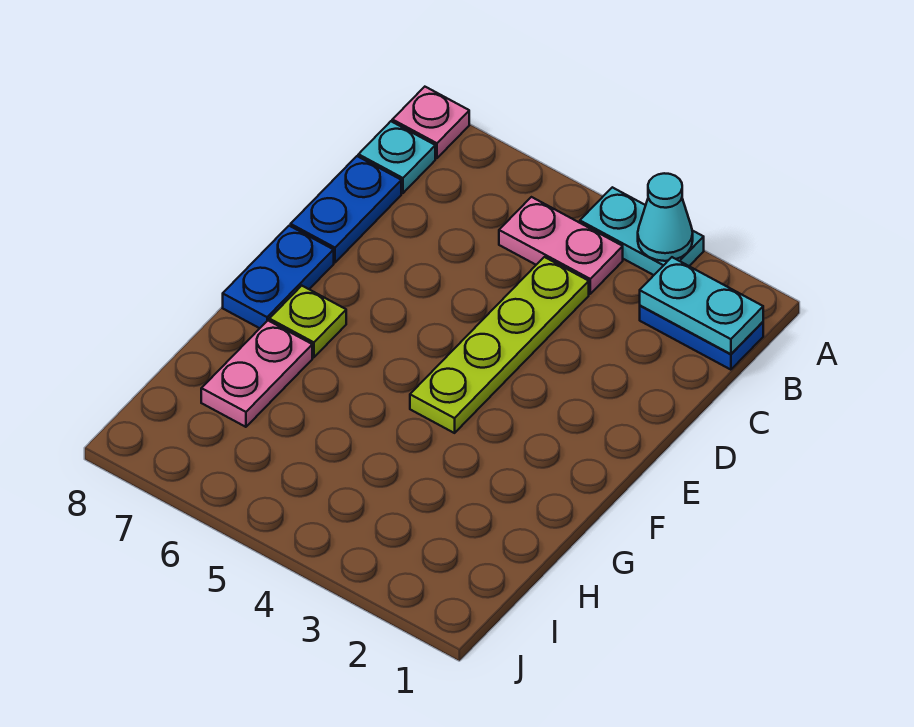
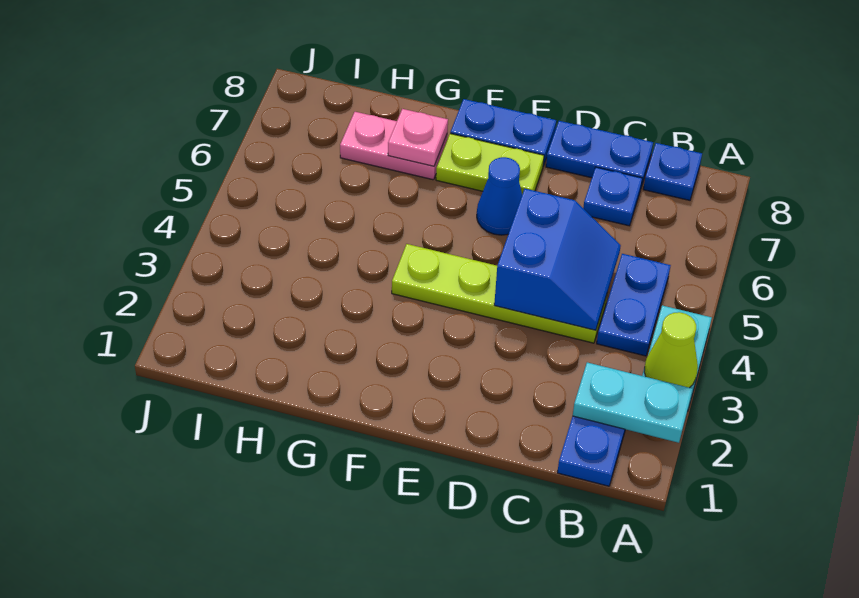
cyan 1x1 cone [638,173,693,261] -> lime 1x1 cone [644,312,698,388]
pink 1x1 plate [392,87,469,158] -> pink 1x1 plate moved to [388,109,448,166]
cyan 1x2 plate [640,257,763,354] -> cyan 1x2 plate turned to [573,362,692,443]
pink 1x2 plate [499,197,623,294] -> blue 1x2 plate [597,254,671,356]
cyan 1x1 plate [358,121,435,193] -> blue 1x1 plate [643,143,702,200]
none -> blue 2x2 slope [494,189,621,330]
none -> blue 1x1 plate [583,167,642,226]
none -> blue 1x1 cone [477,157,522,235]
lime 1x1 plate [269,286,346,357] -> lime 1x2 plate [436,134,544,194]

